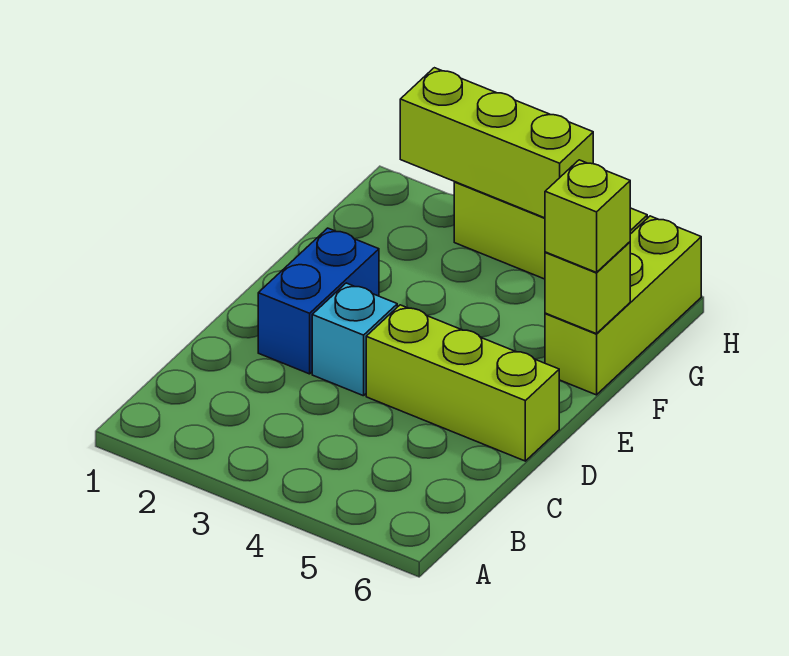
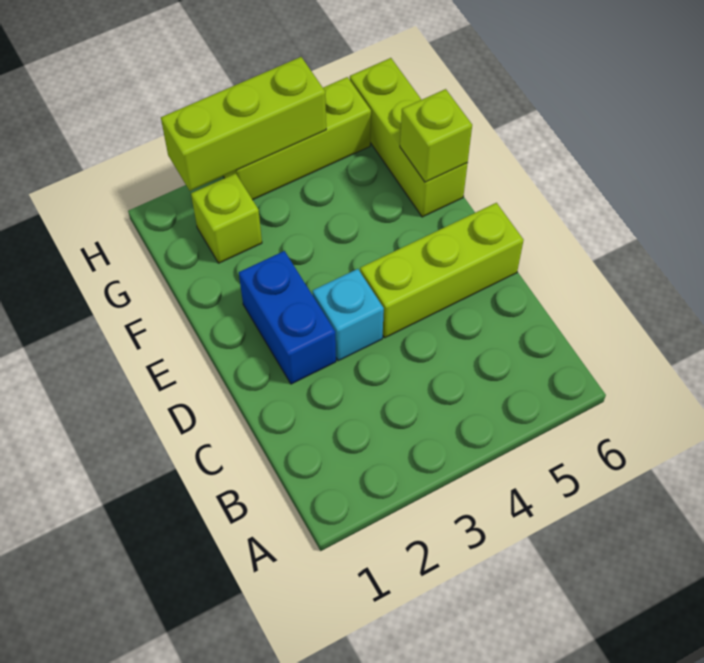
lime 1x1 brick [545,160,630,272] -> lime 1x1 brick moved to [191,173,262,263]

